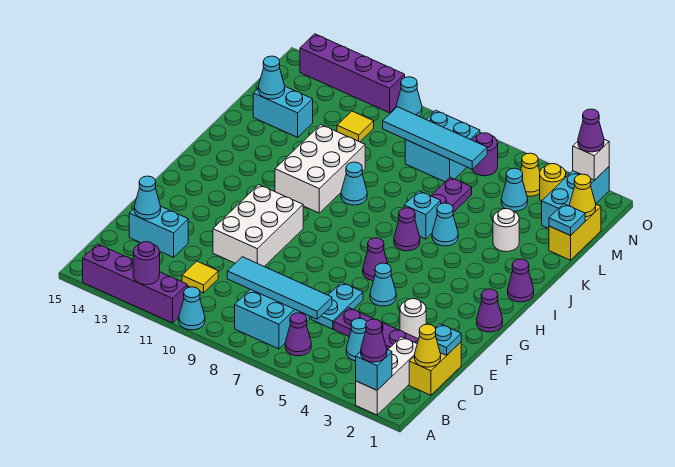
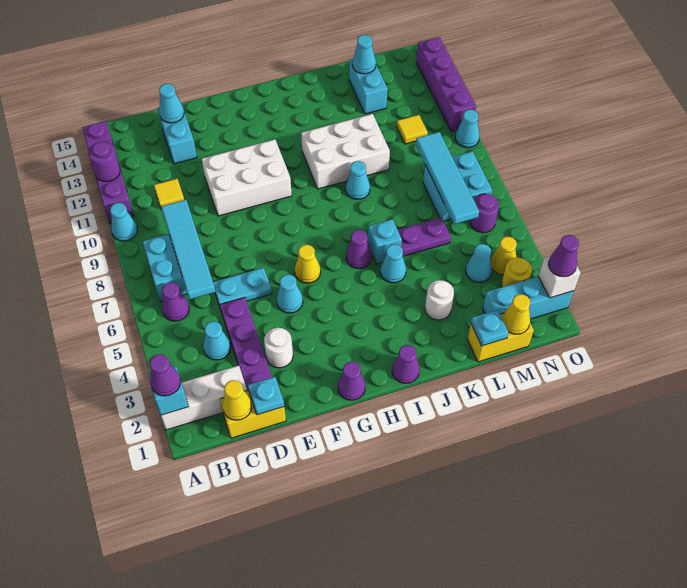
purple 1x1 cone [363,238,388,281] -> yellow 1x1 cone [295,245,321,283]

